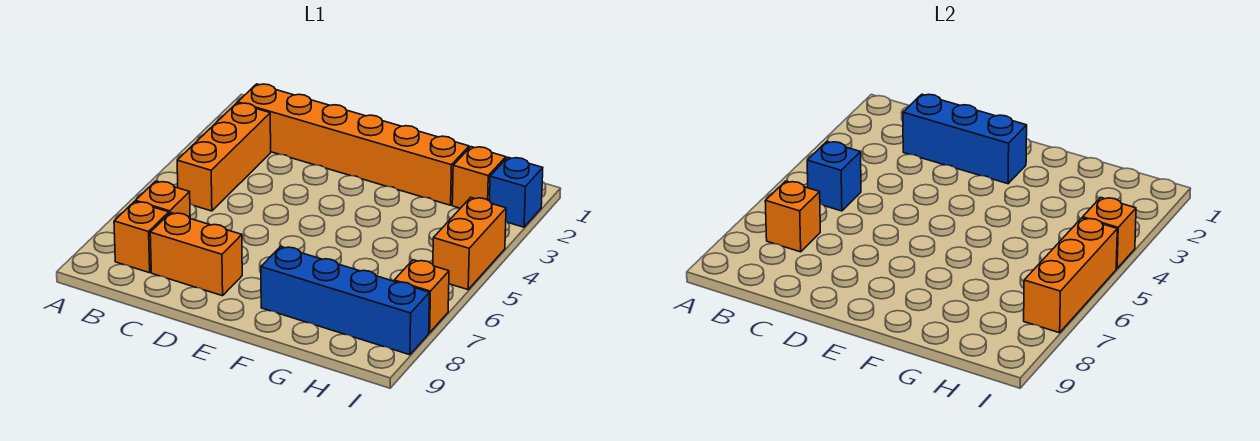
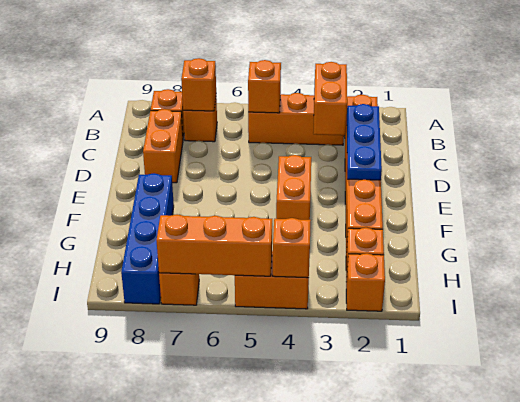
none -> orange 1x2 brick [313,62,347,135]
blue 1x1 brick [807,142,861,211] -> orange 1x1 brick [248,60,281,113]
blue 1x3 brick [903,94,1027,184] -> blue 1x3 plate [347,104,382,180]
none -> orange 1x2 brick [276,155,311,220]
blue 1x1 brick [489,157,543,227] -> orange 1x1 brick [346,253,385,311]

